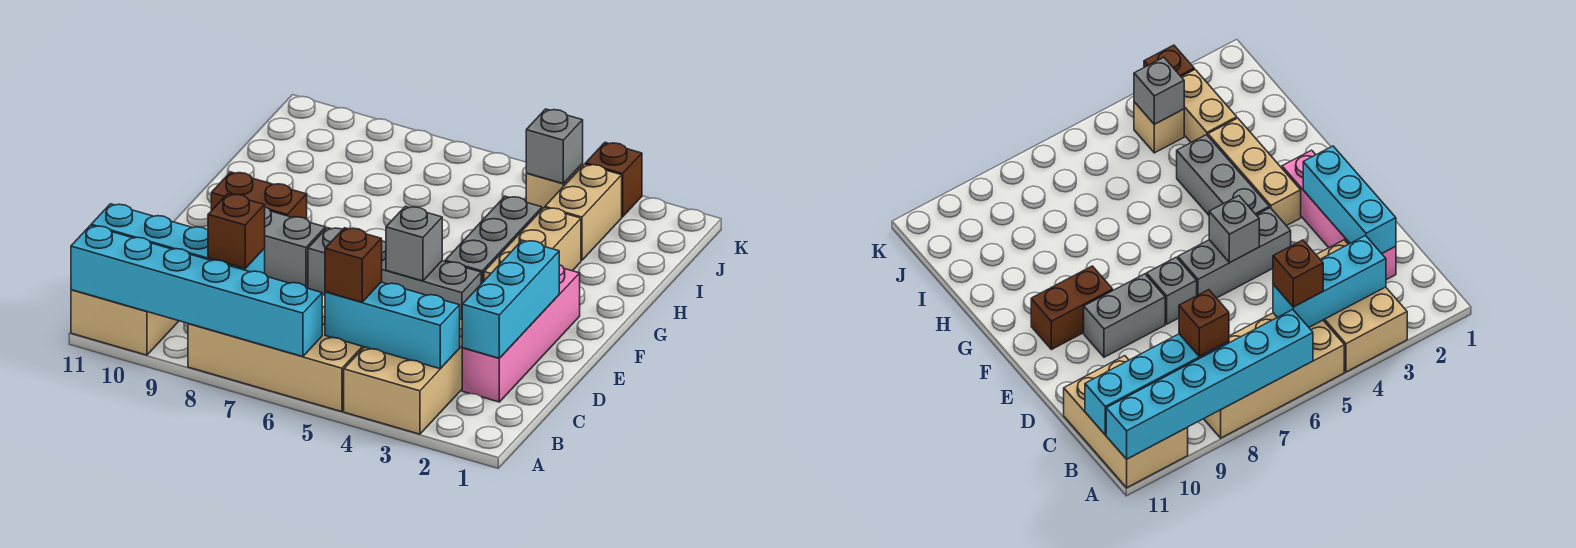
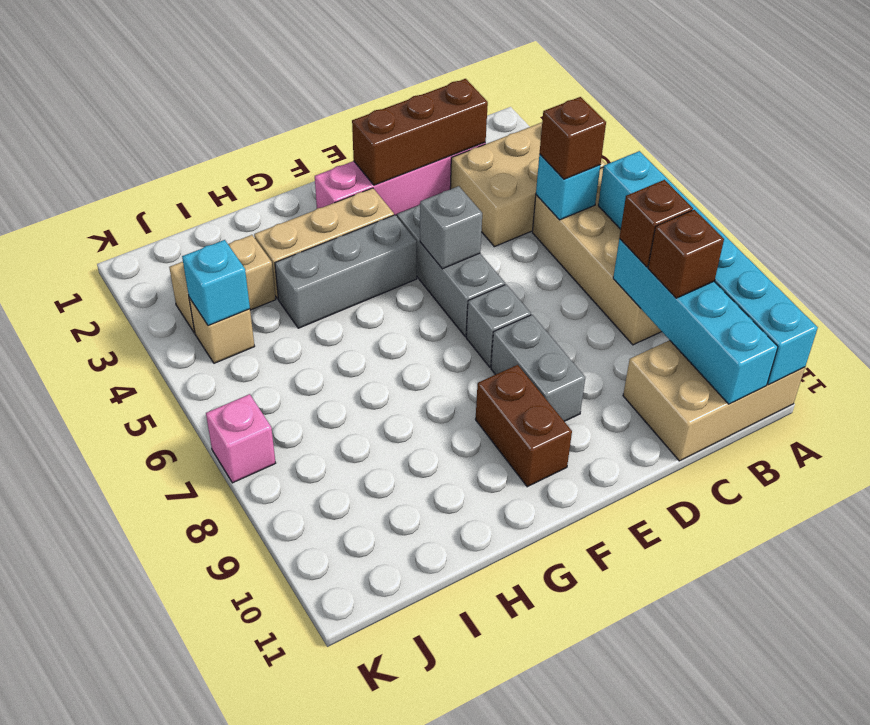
cyan 1x3 brick [325,282,460,369] -> cyan 1x1 brick [536,154,600,220]
cyan 1x3 brick [462,240,559,358] -> brown 1x3 brick [352,79,488,185]
grey 1x1 brick [526,109,583,184] -> cyan 1x1 brick [182,240,250,326]
brown 1x1 brick [585,143,642,217] -> brown 1x1 brick moved to [648,210,724,298]
none -> pink 1x1 brick [206,394,276,483]

